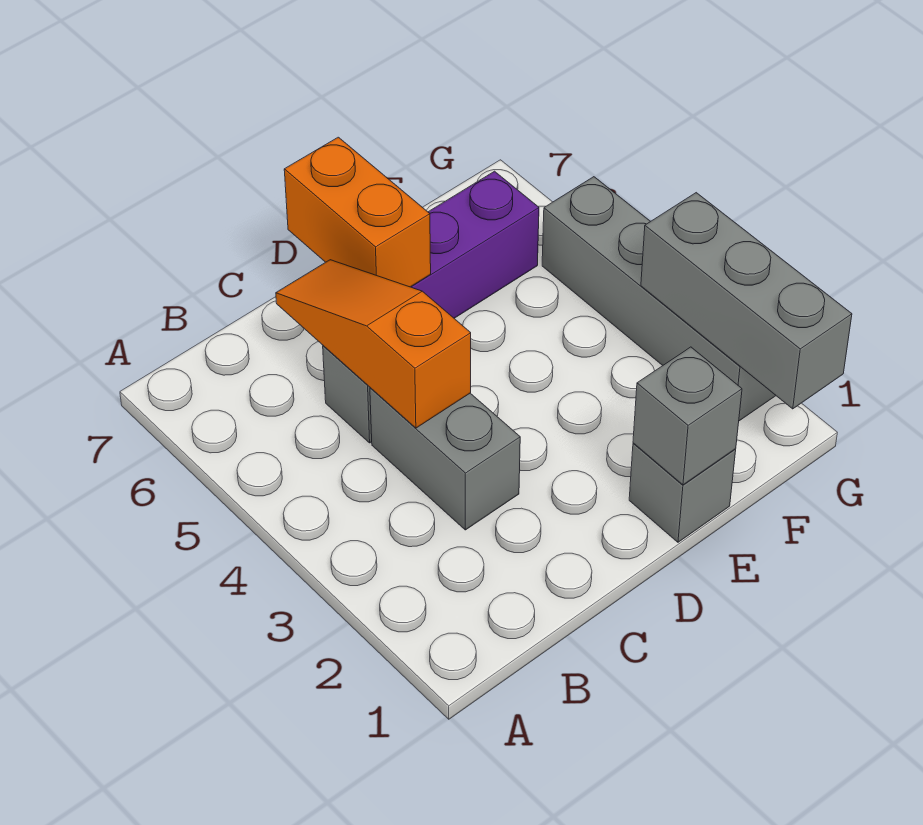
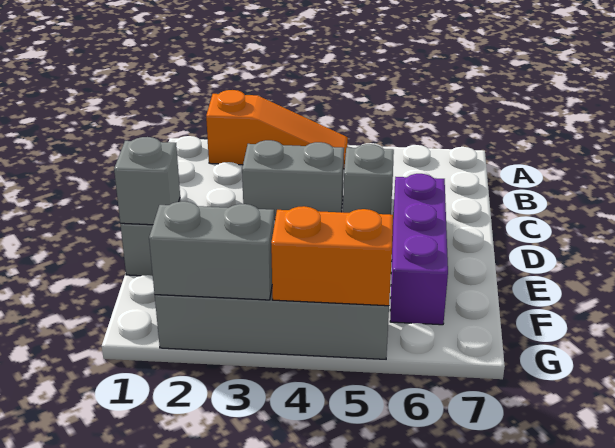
orange 1x3 slope [276,260,471,428] -> orange 1x3 slope moved to [206,90,348,169]
orange 1x2 brick [284,137,431,287] -> orange 1x2 brick moved to [271,206,393,306]
grey 1x3 brick [641,193,852,409] -> grey 1x2 brick [149,201,274,300]

